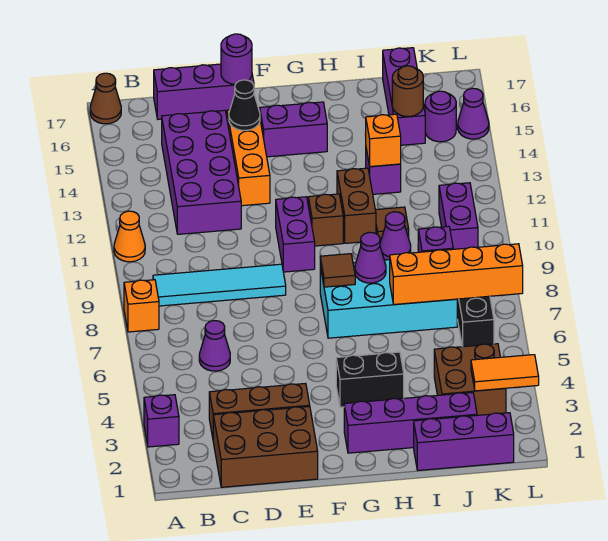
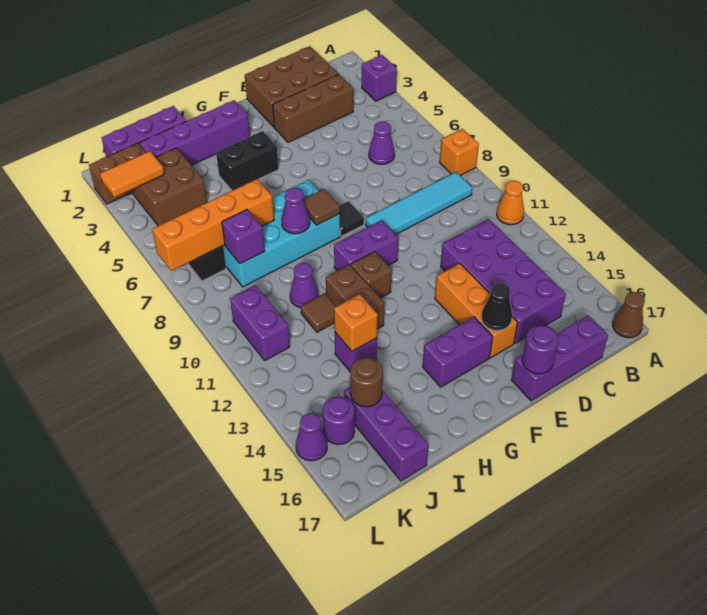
none -> black 1x1 tile [340,201,364,236]
purple 1x2 brick [276,197,315,272] -> purple 1x2 brick turned to [334,220,398,271]
none -> brown 1x2 brick [89,143,146,204]

